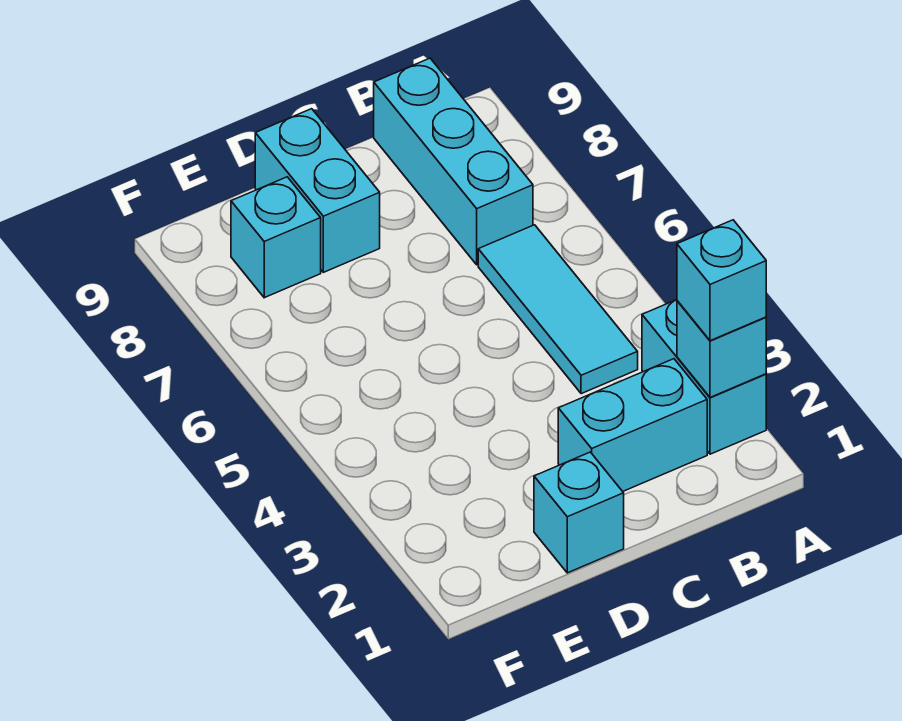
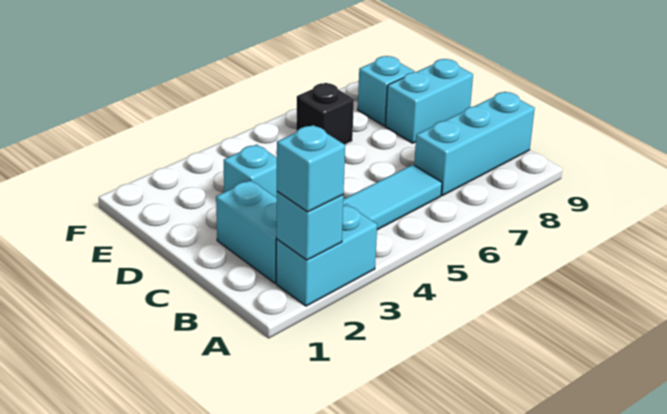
cyan 1x1 brick [534,452,624,573] -> cyan 1x1 brick moved to [224,145,277,198]
none -> black 1x1 brick [296,83,354,145]

